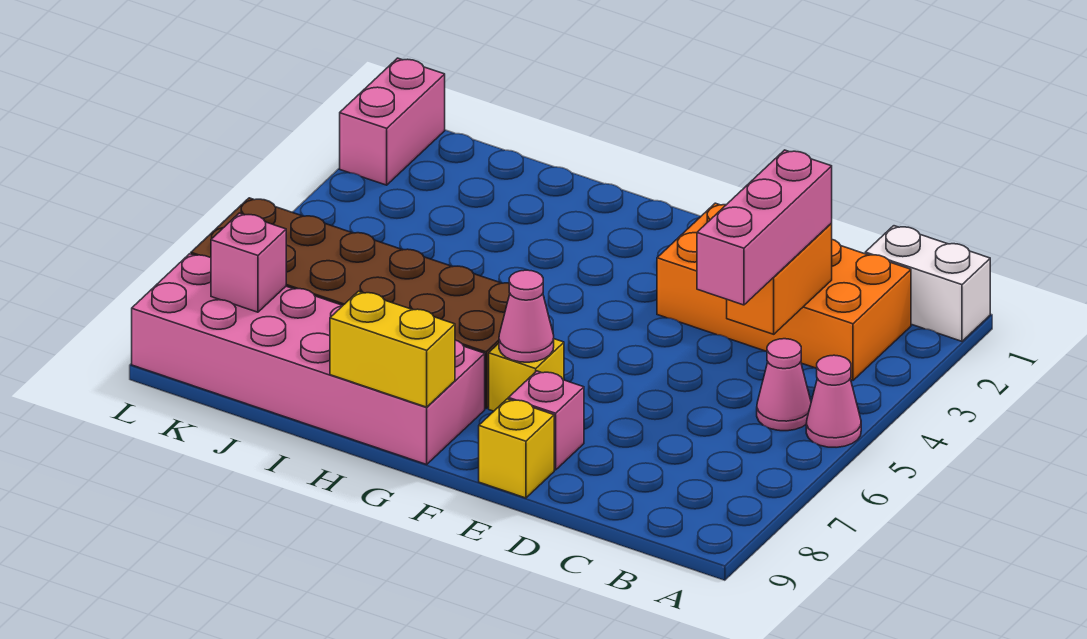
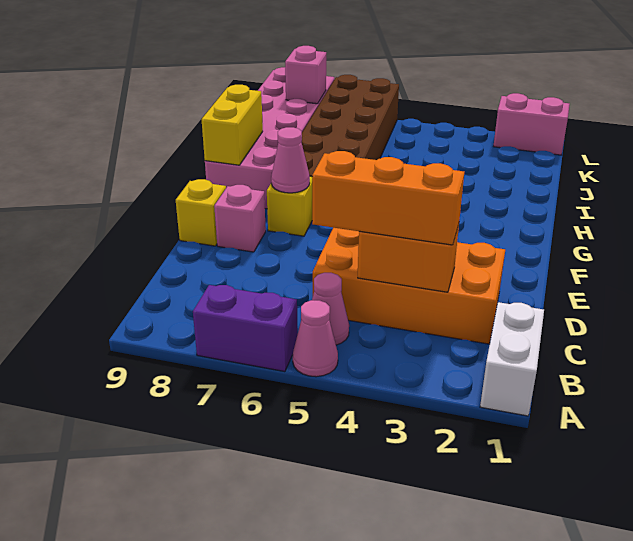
none -> purple 1x2 brick [193,285,298,372]
orange 2x4 brick [657,203,911,380] -> orange 2x4 brick turned to [313,228,505,344]
pink 1x3 brick [697,150,832,305] -> orange 1x3 brick [312,151,464,245]

